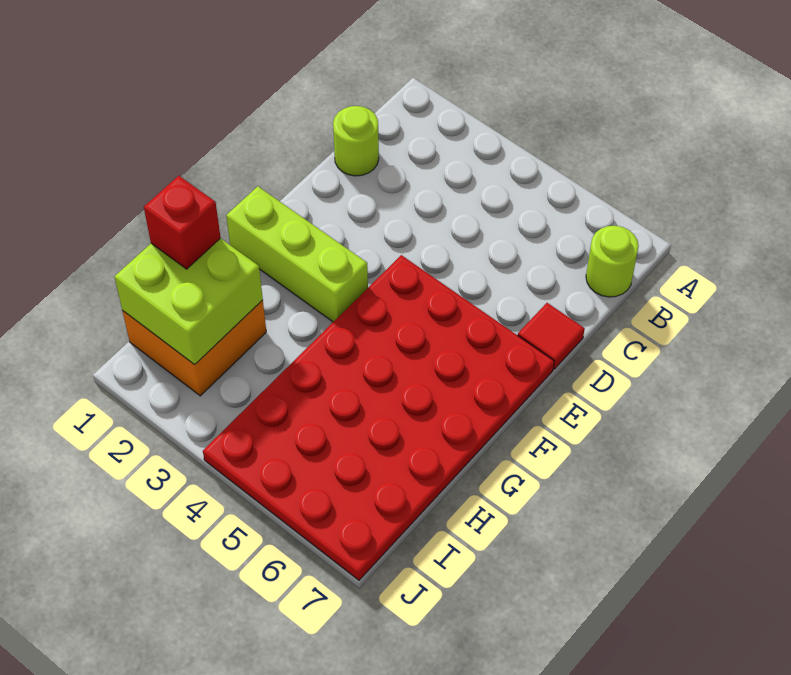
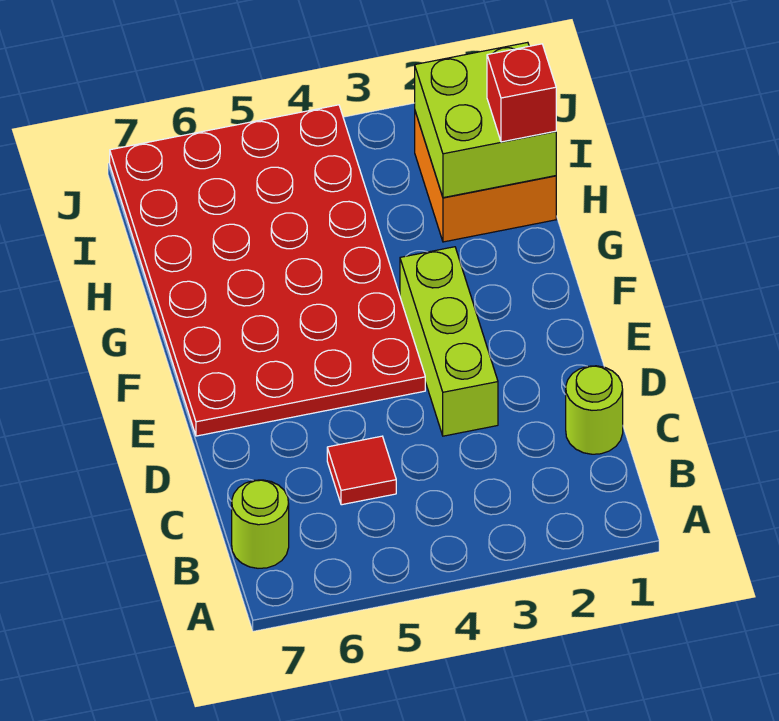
red 1x1 tile [518,303,585,369] -> red 1x1 tile moved to [327,436,396,505]
lime 1x3 brick [226,186,368,322] -> lime 1x3 brick turned to [400,247,498,436]

